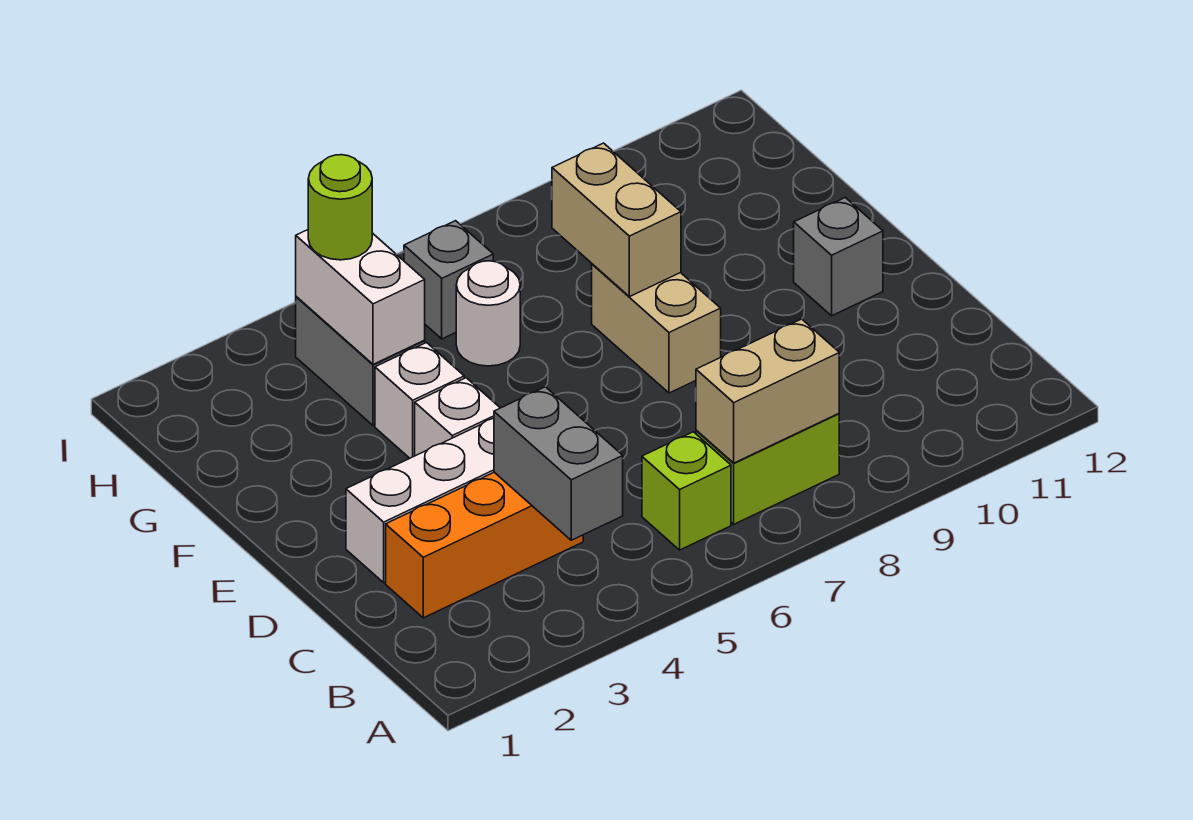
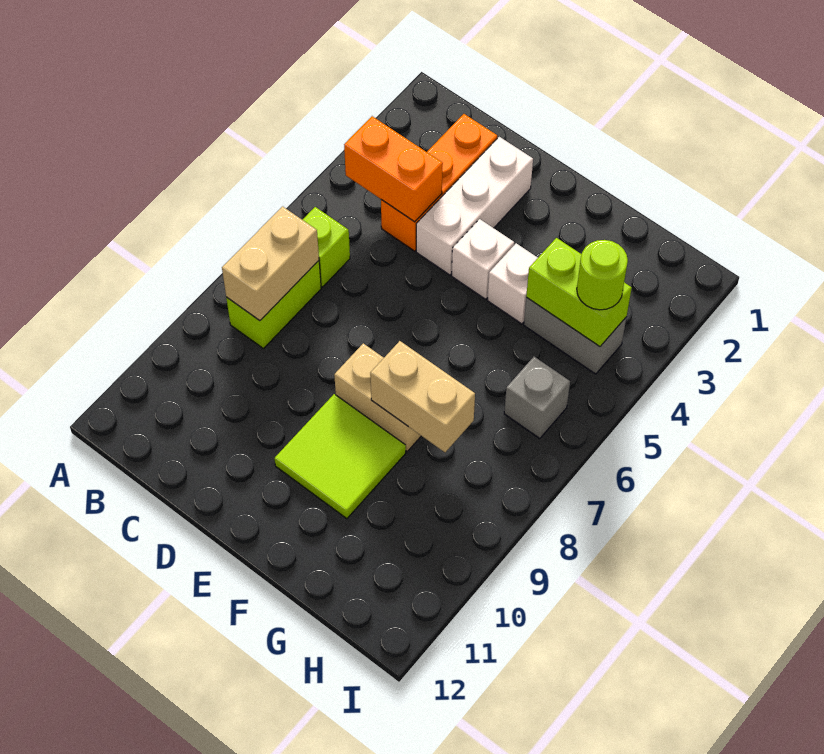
grey 1x2 brick [494,387,623,540] -> orange 1x2 brick [344,116,443,222]
none -> lime 2x2 tile [274,394,406,519]
grey 1x1 brick [794,198,883,316] -> none
white 1x2 brick [296,230,425,364] -> lime 1x2 brick [526,238,632,347]
white 1x1 round brick [456,261,520,366] -> none

